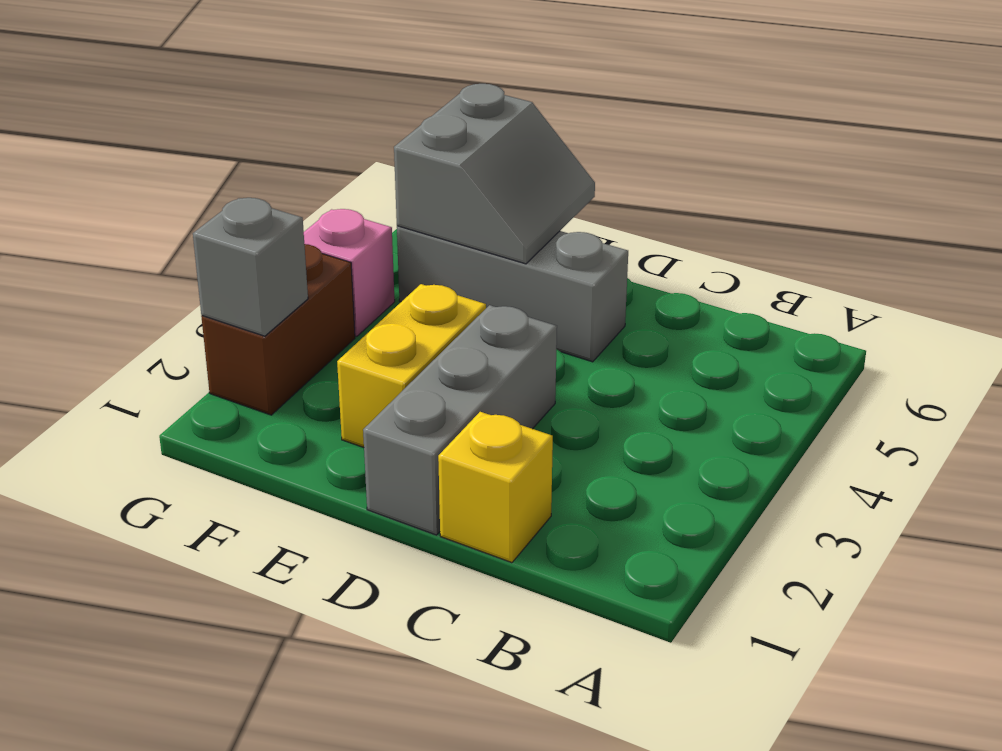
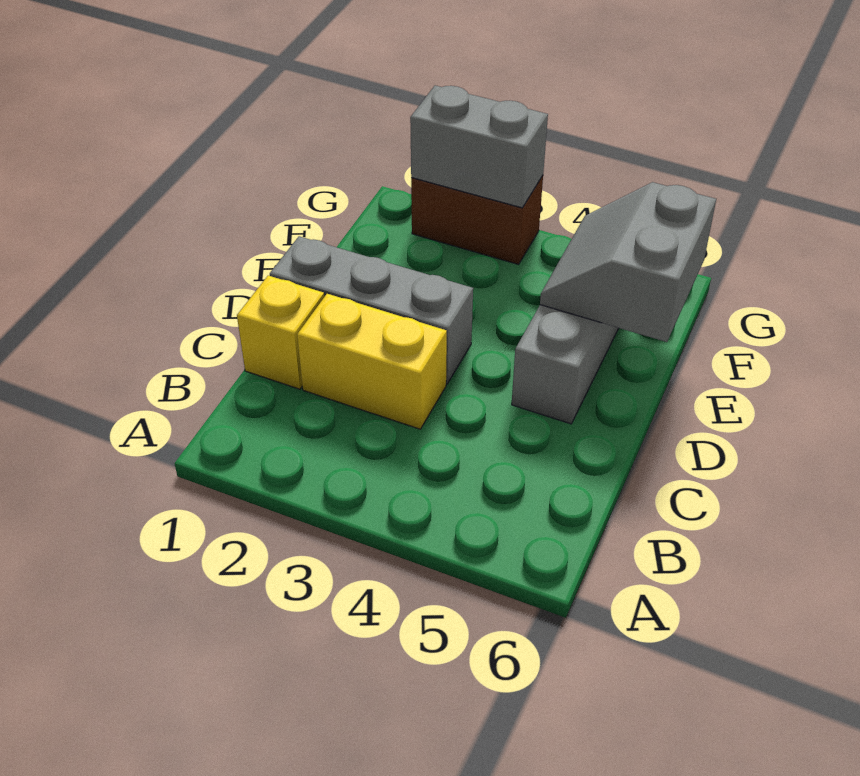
yellow 1x2 brick [337,284,486,447] -> yellow 1x2 brick moved to [297,294,447,429]
grey 2x2 slope [394,84,595,264] -> grey 2x2 slope turned to [540,182,716,342]
grey 1x1 brick [193,198,308,336] -> grey 1x2 brick [410,86,548,208]
pink 1x1 brick [304,209,395,336] -> none

